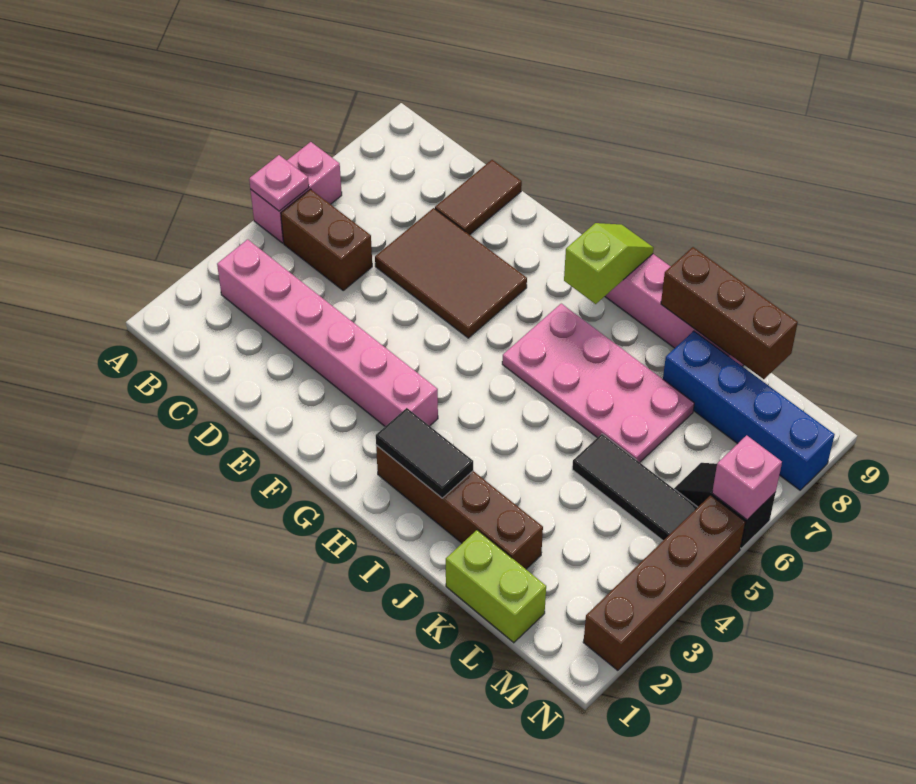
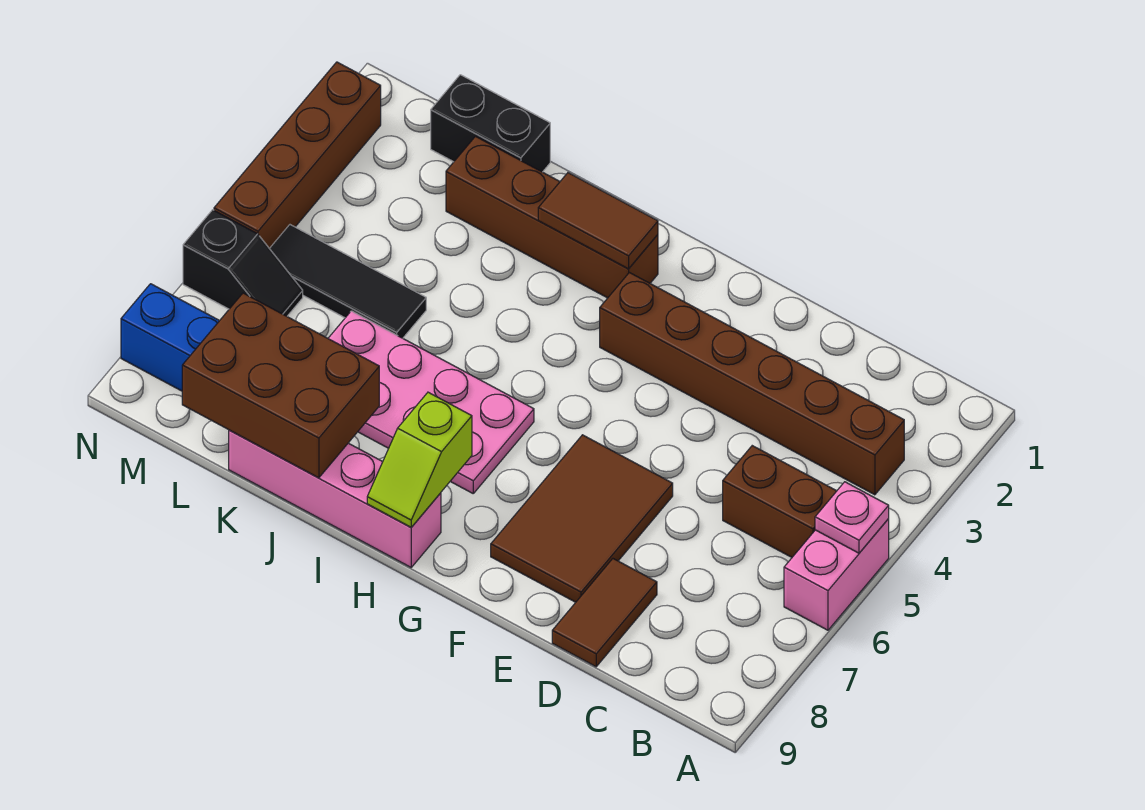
pink 1x6 brick [217,239,438,426] -> brown 1x6 brick [600,273,904,495]
brown 2x3 tile [375,208,527,338] -> brown 2x3 tile turned to [491,435,673,602]
black 1x2 tile [376,408,473,498] -> brown 1x2 tile [538,173,658,269]
brown 1x3 brick [661,247,798,379] -> brown 2x3 brick [182,293,379,478]
lime 1x2 brick [446,530,546,643] -> black 1x2 brick [431,75,550,172]
pink 1x1 brick [712,435,782,520] -> none

